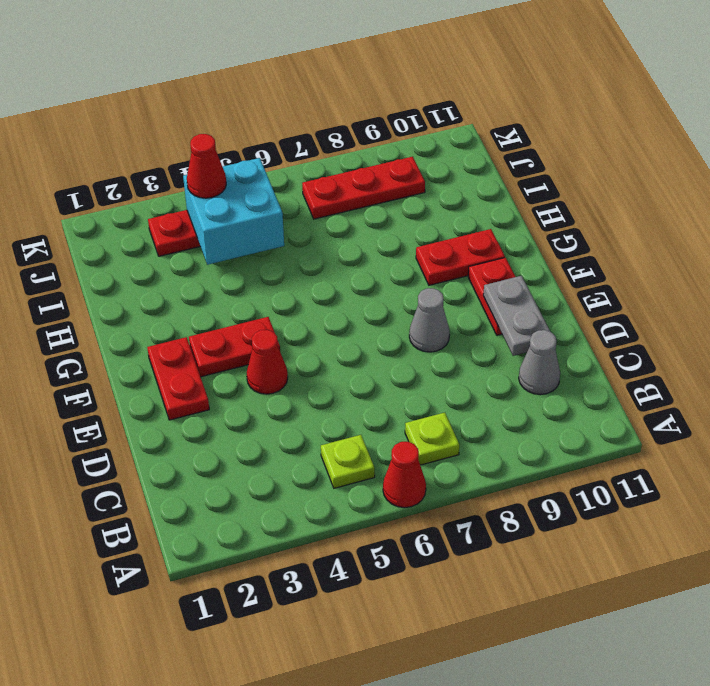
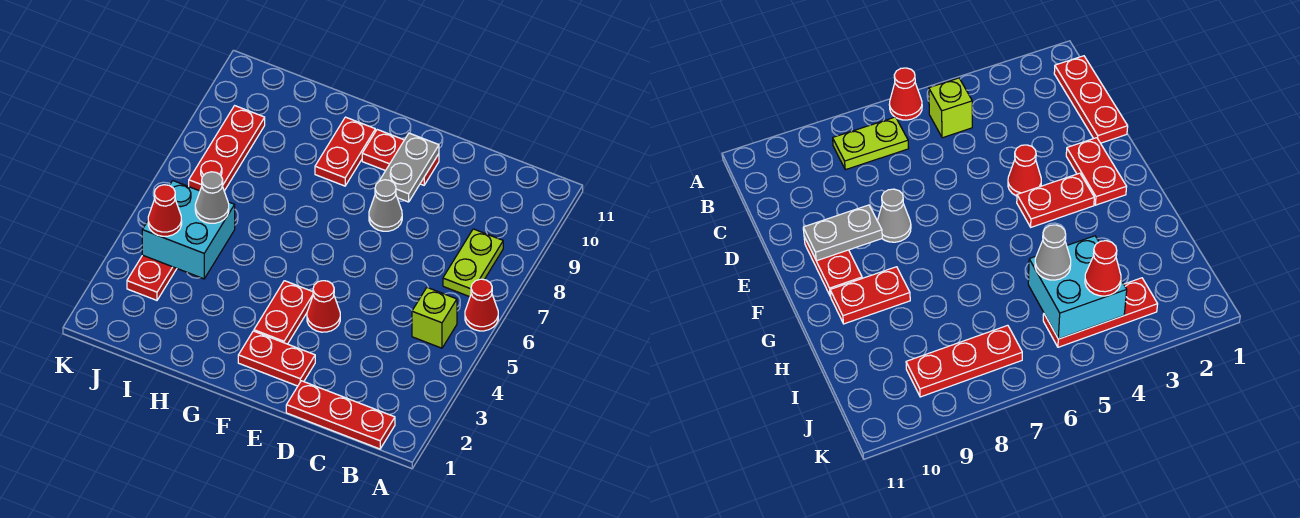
none -> red 1x3 plate [286,381,395,449]
lime 1x1 plate [321,435,375,488] -> lime 1x1 brick [412,288,457,348]
lime 1x1 plate [405,413,459,465] -> lime 1x2 plate [443,229,503,297]
grey 1x1 cone [519,330,560,395] -> grey 1x1 cone moved to [195,172,229,223]
grey 1x2 plate [483,276,550,356] -> grey 1x2 plate turned to [380,133,439,202]

